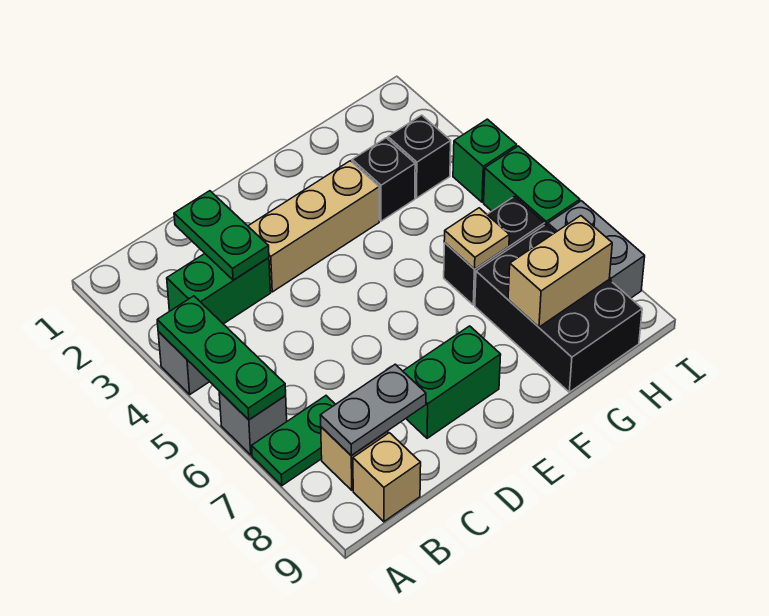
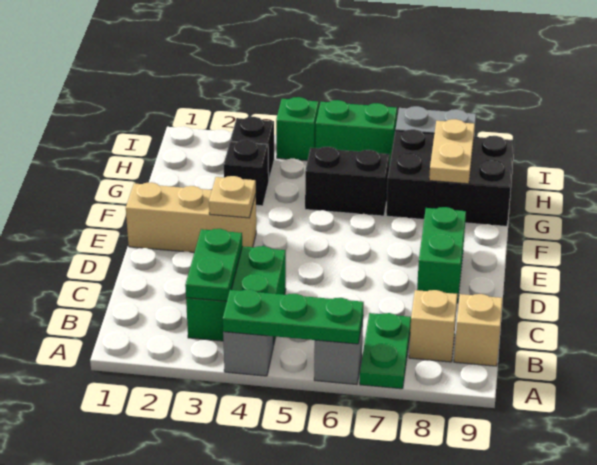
green 1x2 brick [167,254,271,324] -> green 2x2 brick [186,246,286,345]
grey 1x2 plate [320,364,426,456] -> none
green 1x2 plate [174,191,269,280] -> green 1x2 plate turned to [185,229,242,301]
tan 1x3 brick [248,161,379,292] -> tan 1x3 brick turned to [126,182,256,252]
black 1x2 brick [444,197,545,305] -> black 1x2 brick turned to [305,147,389,216]
tan 1x1 plate [444,208,509,269] -> tan 1x1 plate moved to [209,176,256,218]
tan 1x2 brick [508,216,612,327] -> tan 1x2 plate [429,119,475,184]

